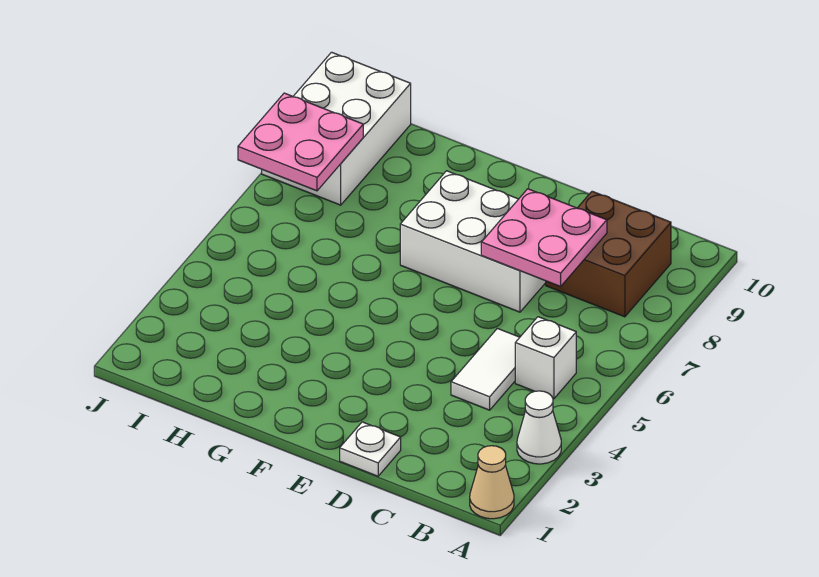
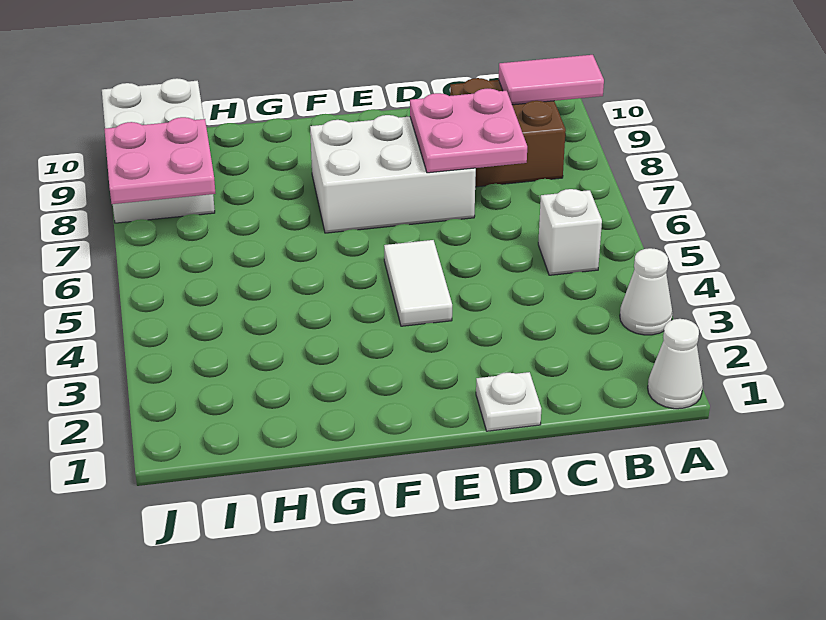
tan 1x1 cone [470,446,514,519] -> white 1x1 cone [648,319,703,409]
none -> pink 1x2 tile [499,55,604,105]
white 1x2 tile [451,328,520,410] -> white 1x2 tile moved to [384,240,452,326]

